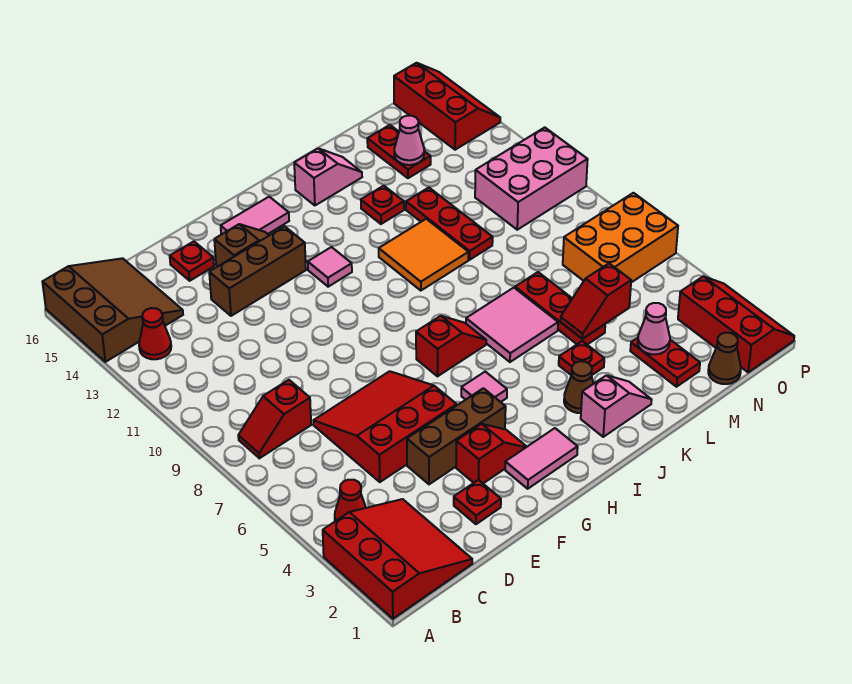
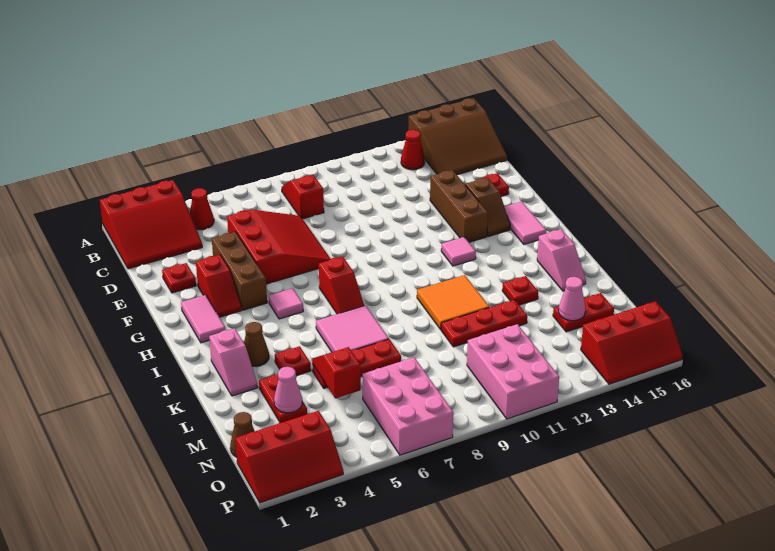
red 1x2 plate [630,338,700,387] -> red 1x2 plate turned to [259,374,307,423]
orange 2x3 brick [563,193,678,282] -> pink 2x3 brick [362,357,453,455]

